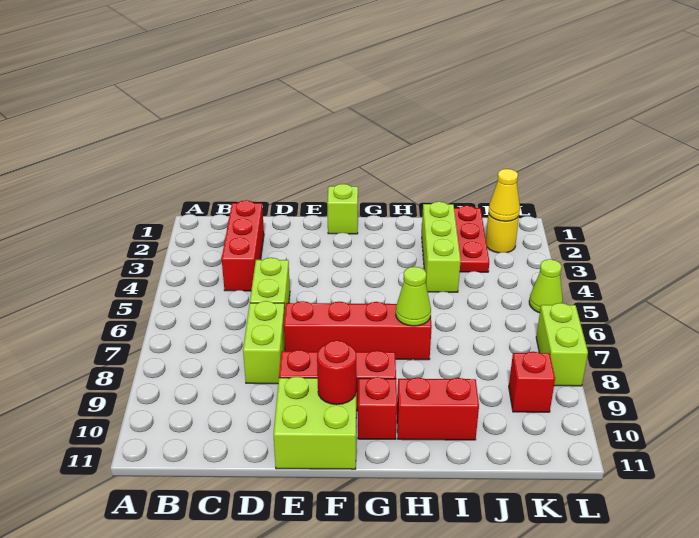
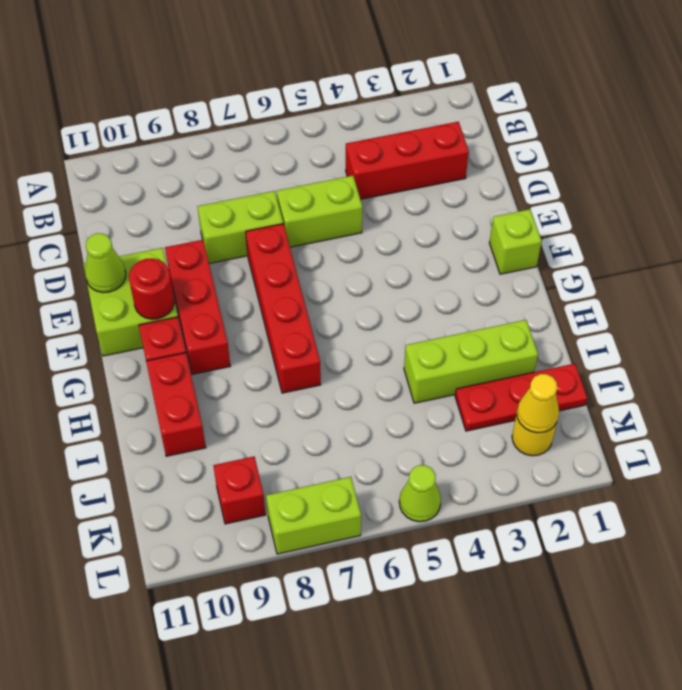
lime 1x1 cone [396,267,431,326] -> lime 1x1 cone moved to [85,233,126,293]

